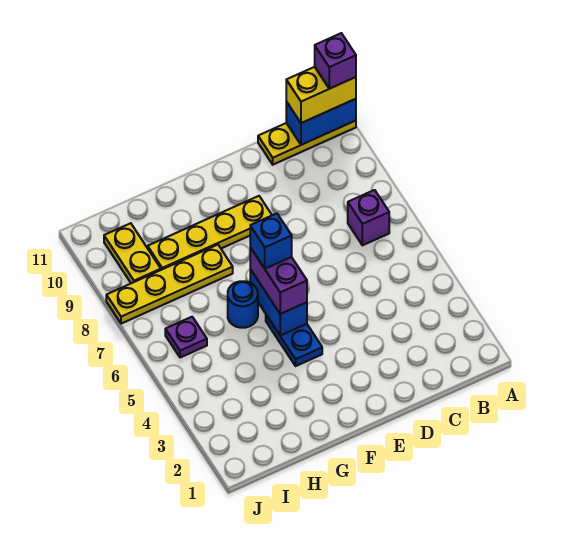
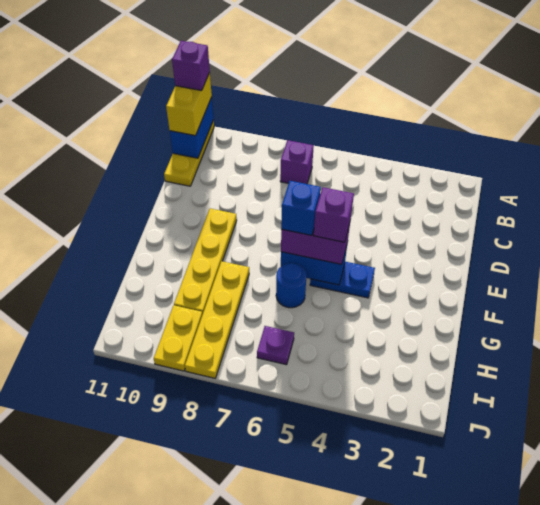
none -> purple 1x1 brick [314,187,354,242]
yellow 1x2 plate [104,223,161,283] -> yellow 1x2 plate turned to [154,305,202,371]

